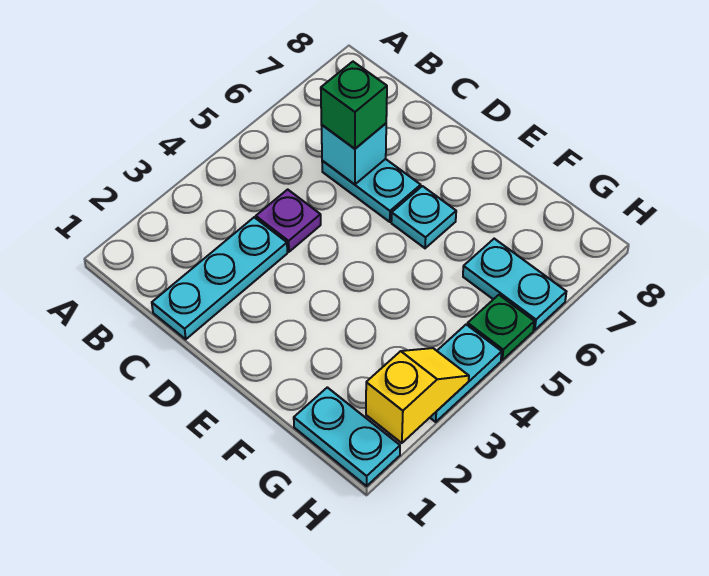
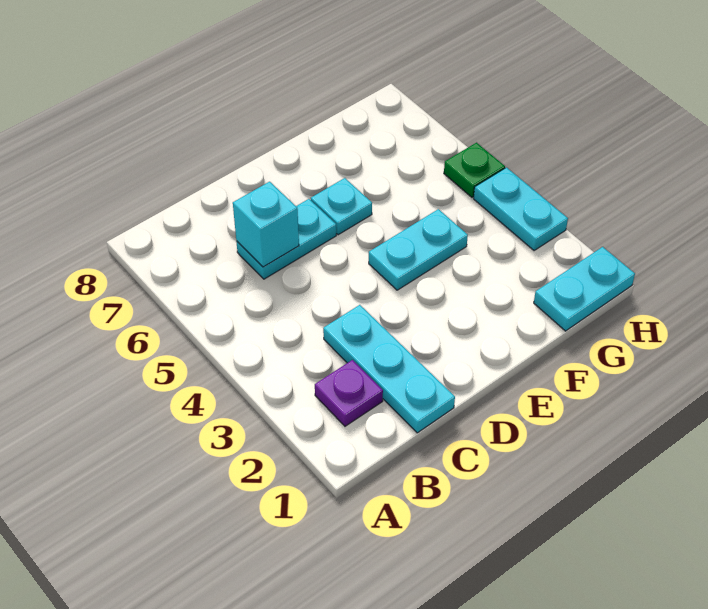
purple 1x1 plate [256,189,321,252] -> purple 1x1 plate moved to [315,360,383,426]
green 1x1 brick [321,62,387,149] -> none
cyan 1x2 plate [463,239,566,330] -> cyan 1x2 plate moved to [369,209,468,290]
yellow 1x2 slope [366,348,469,443] -> none

